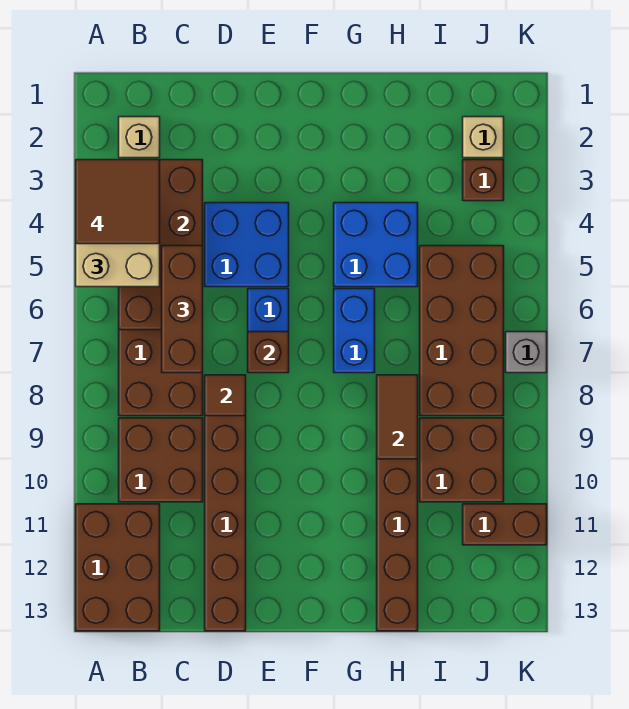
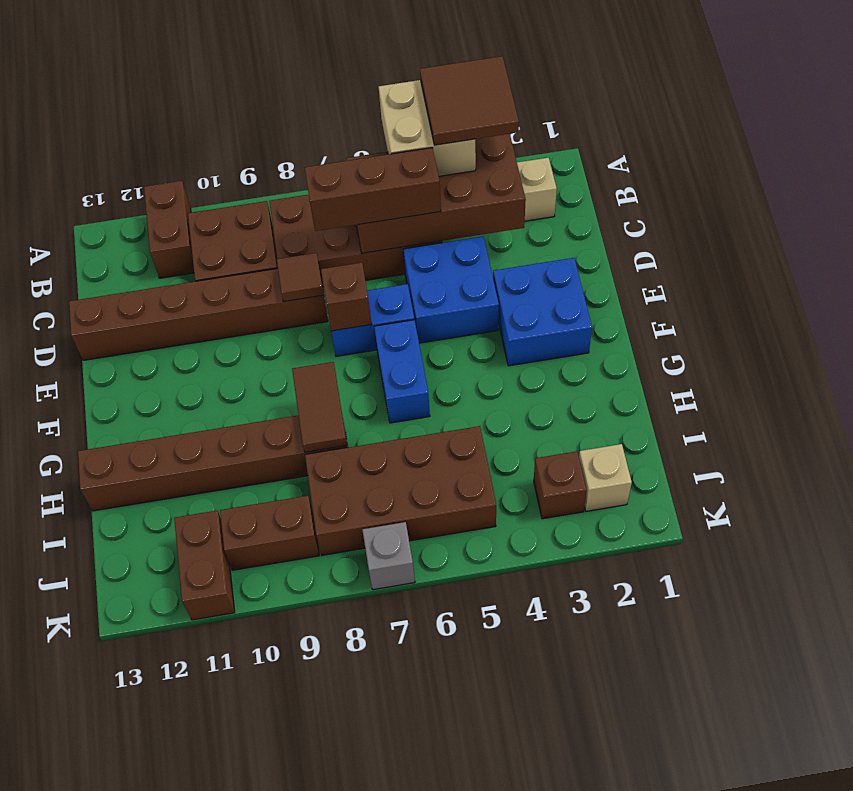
brown 2x3 brick [76,504,160,631] -> brown 1x2 brick [144,181,194,278]
blue 2x2 brick [334,203,418,287] -> blue 2x2 brick moved to [493,258,592,366]
blue 1x2 brick [334,289,375,373] -> blue 1x2 brick turned to [374,320,430,423]
brown 1x2 tile [377,375,418,459] -> brown 1x2 tile turned to [292,362,347,452]
brown 2x2 brick [420,418,504,502] -> brown 1x2 brick [220,496,319,570]

